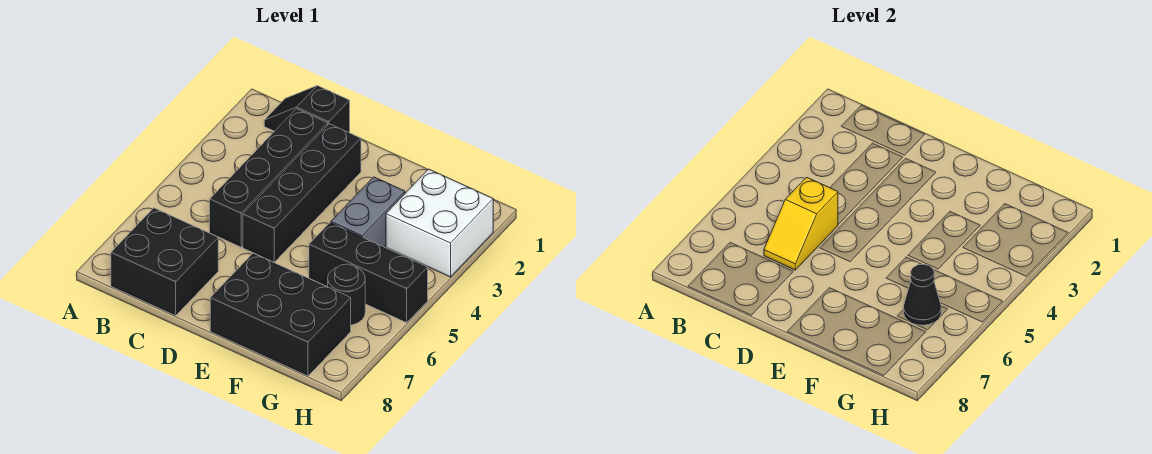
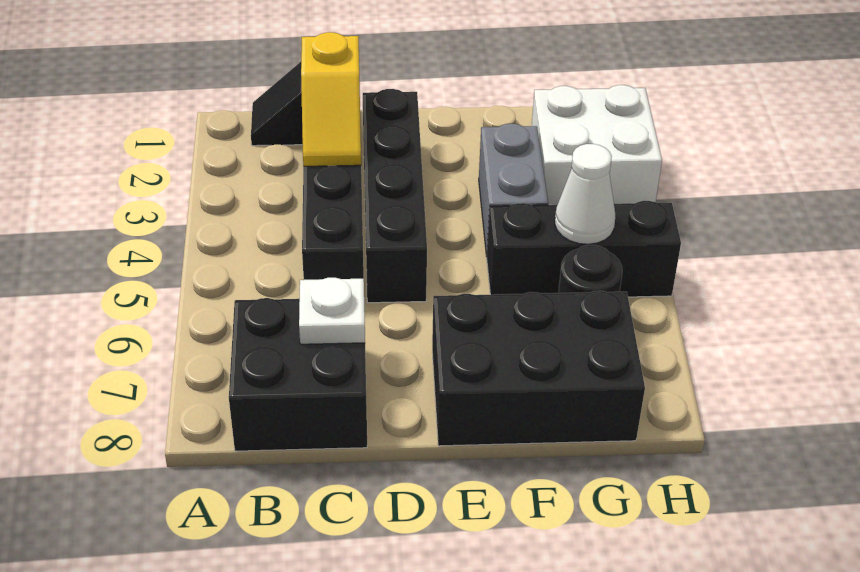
yellow 1x2 slope [764,177,838,270] -> yellow 1x2 slope moved to [301,32,361,166]
none -> white 1x1 plate [299,278,365,344]
none -> white 1x1 cone [555,144,615,244]
black 1x1 cone [904,264,941,325] -> none

